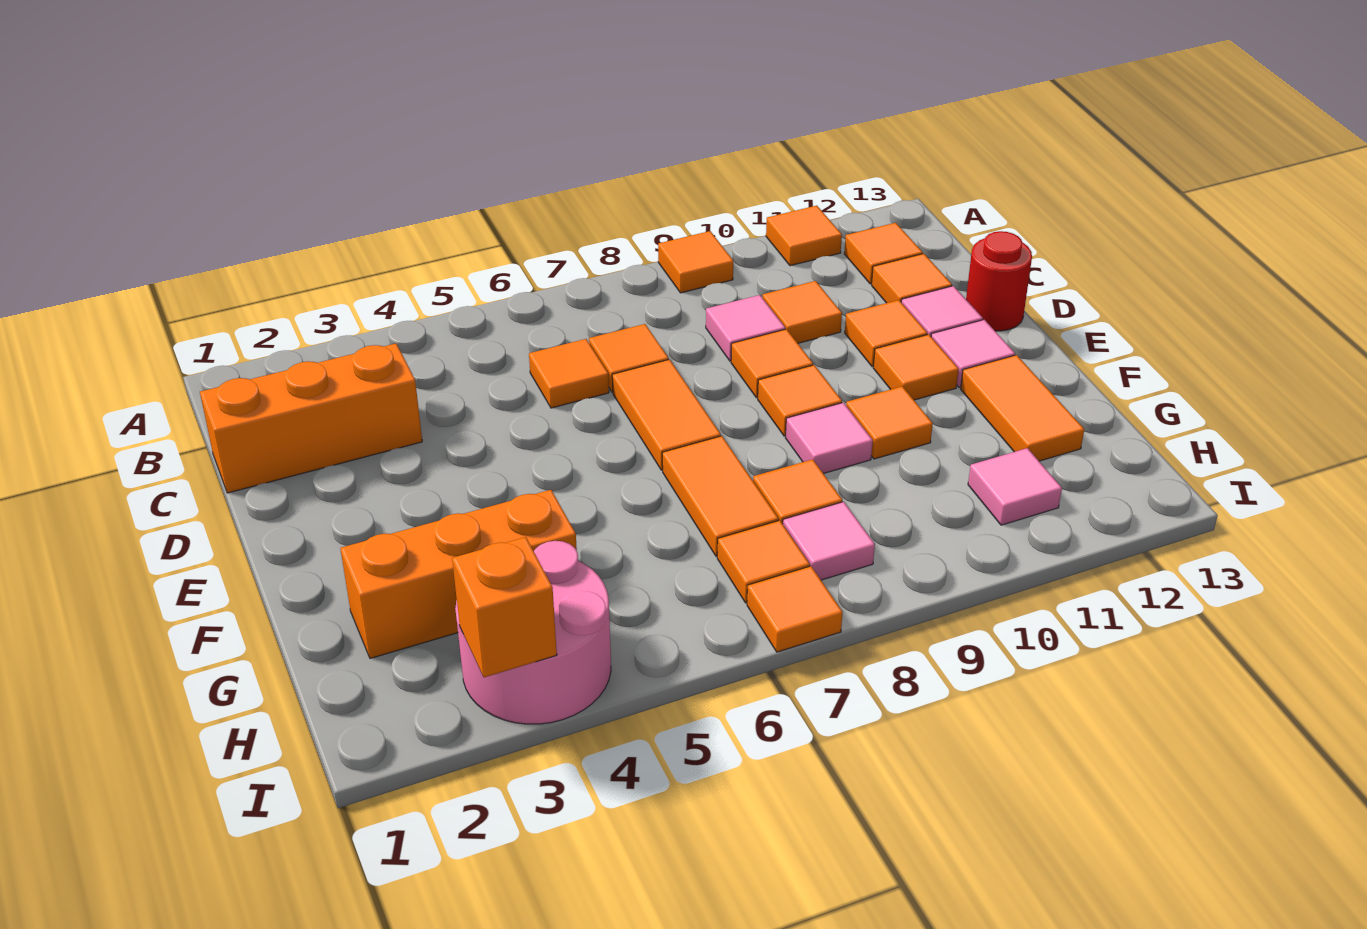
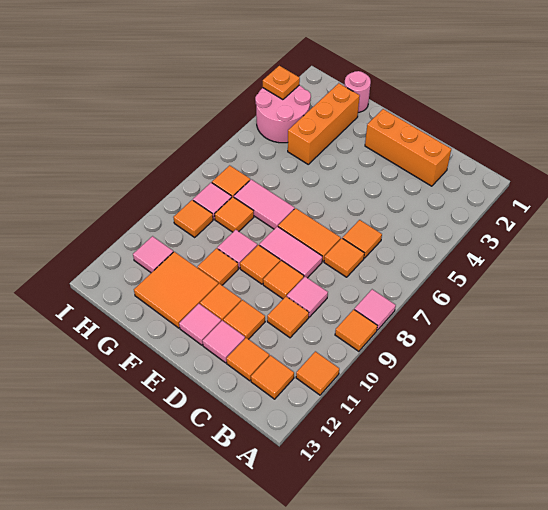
none -> pink 1x1 tile [354,289,396,330]
orange 1x3 brick [200,344,422,493] -> orange 1x3 brick turned to [365,109,451,186]
none -> pink 1x2 tile [259,226,322,278]
red 1x1 round brick [966,231,1032,331] -> none
orange 1x2 tile [662,436,778,556] -> pink 1x2 tile [234,179,295,229]
orange 1x2 tile [961,355,1084,461] -> orange 2x2 tile [134,252,218,328]
none -> pink 1x1 round brick [344,71,371,112]
orange 1x1 brick [452,537,557,677] -> orange 1x1 plate [263,66,300,100]
orange 1x1 tile [747,566,843,652] -> orange 1x1 tile moved to [173,200,213,237]

